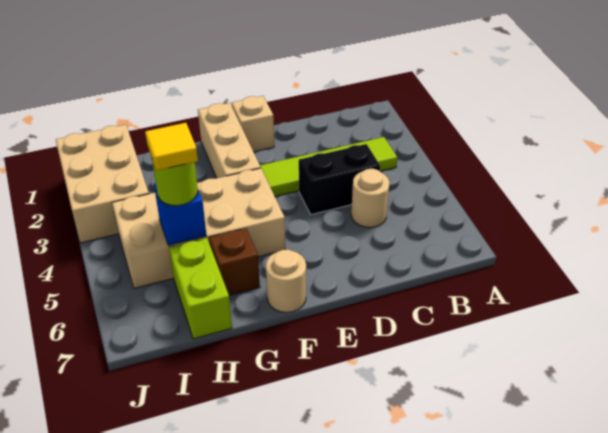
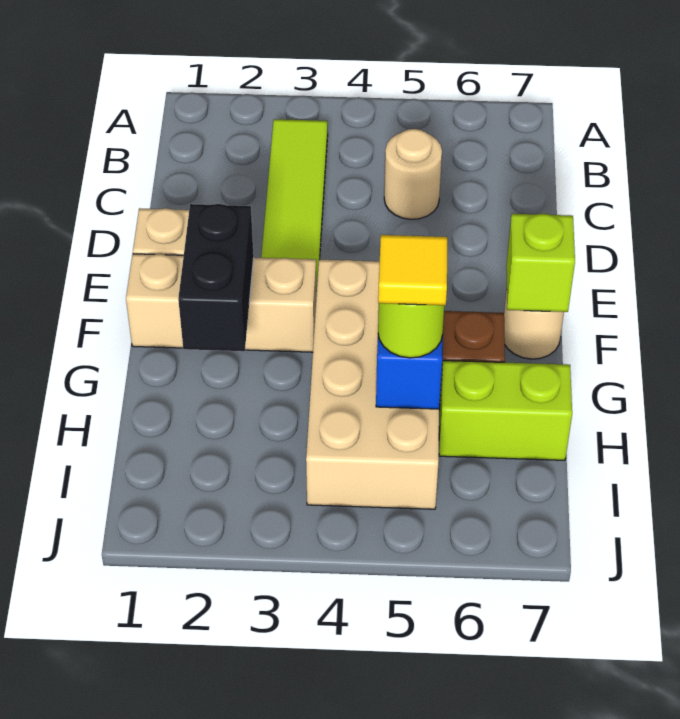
black 1x2 brick [299,144,380,215] -> black 1x2 brick moved to [178,204,254,351]
none -> lime 1x1 brick [506,214,575,312]
tan 2x3 brick [56,125,149,243] -> none

